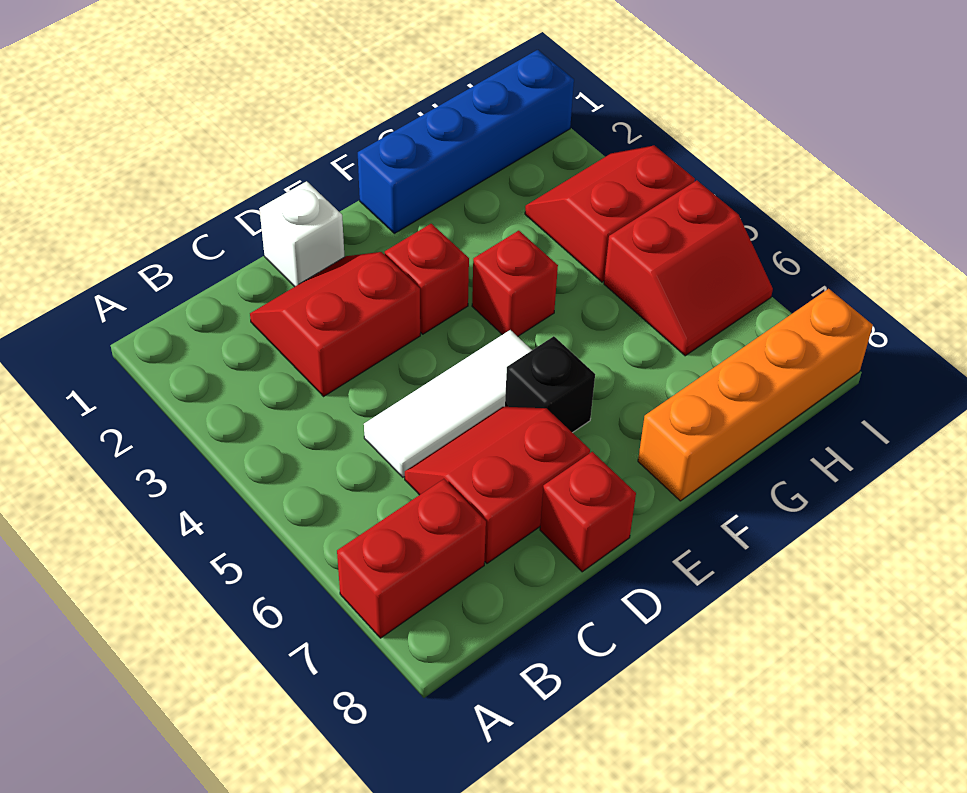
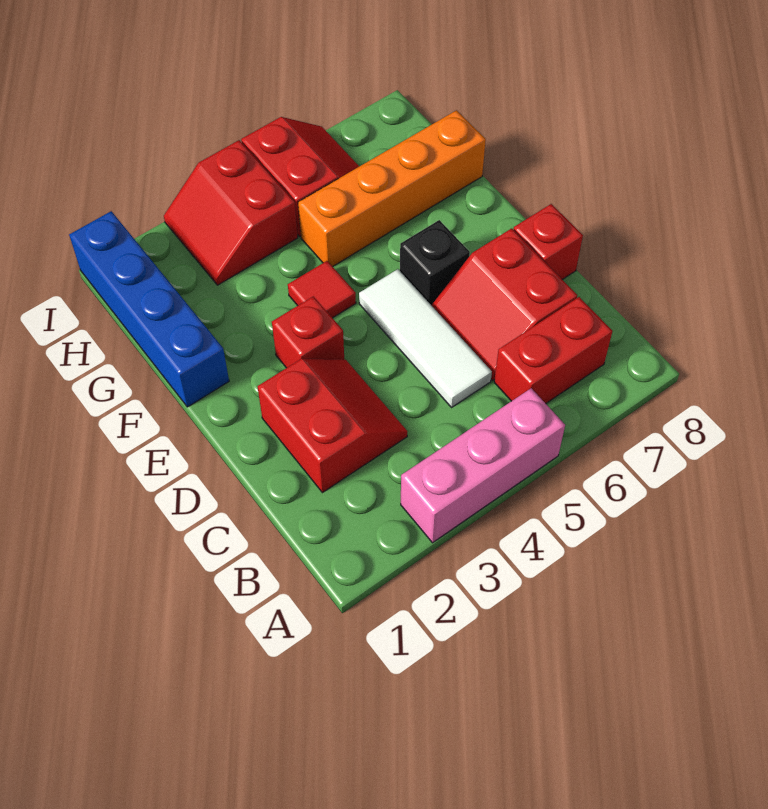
none -> pink 1x3 brick [401,388,565,543]
red 1x2 brick [337,479,486,638] -> red 1x2 brick turned to [494,297,612,403]
red 2x2 slope [250,252,420,396] -> red 2x2 slope turned to [258,359,408,493]
white 1x1 brick [259,181,345,287] -> none
red 1x1 brick [472,231,558,336] -> red 1x1 tile [288,261,356,318]
orange 1x4 brick [638,289,873,501] -> orange 1x4 brick turned to [298,110,486,267]

